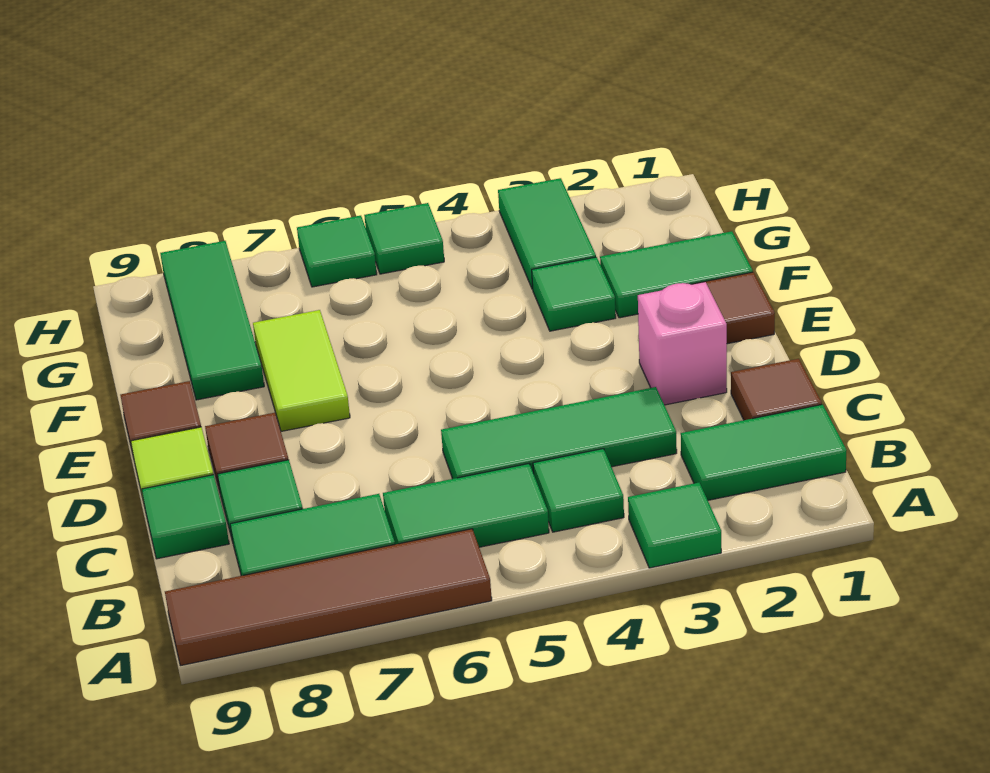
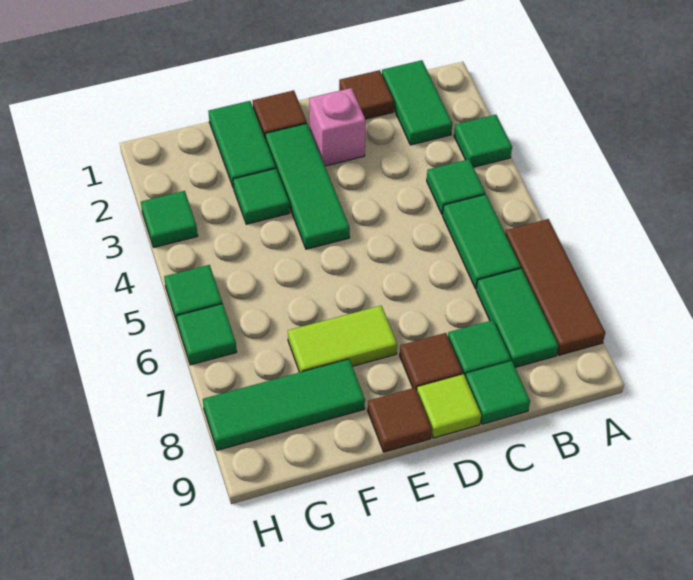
brown 1x4 tile [165,529,492,666] -> brown 1x3 tile [505,219,605,355]
green 1x3 tile [441,387,677,479] -> green 1x3 tile moved to [265,124,350,249]
green 1x2 tile [498,178,596,289] -> green 1x1 tile [141,191,198,247]

